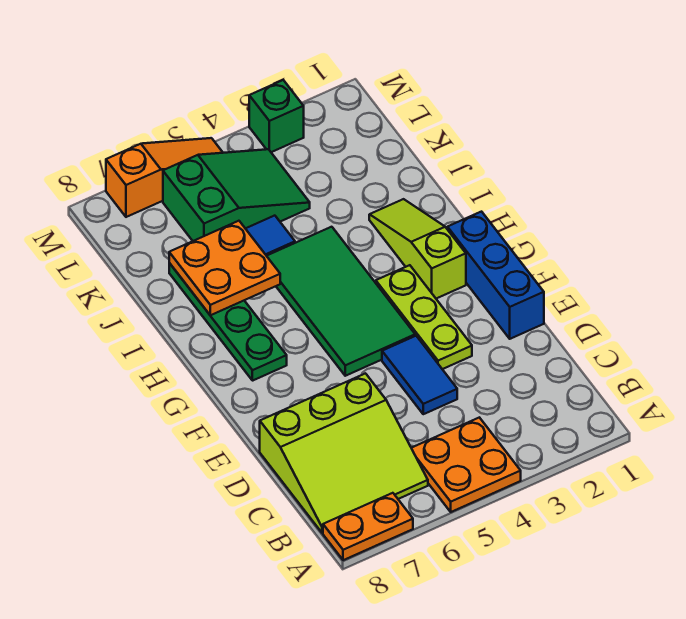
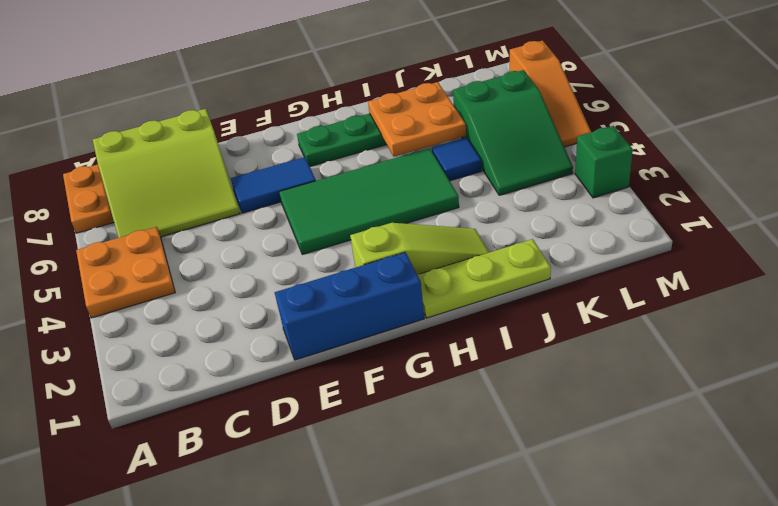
lime 3x3 slope [260,373,428,533] -> lime 3x3 slope turned to [93,109,240,238]
blue 1x2 tile [382,336,457,414] -> blue 1x2 tile moved to [231,157,316,213]
lime 1x3 plate [376,265,472,369] -> lime 1x3 plate moved to [418,239,551,318]

